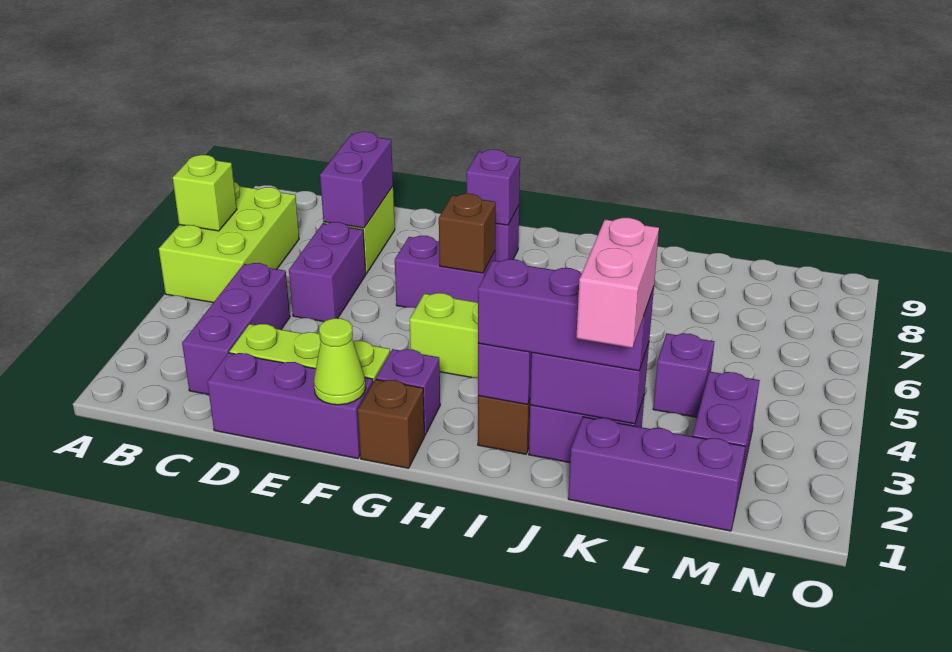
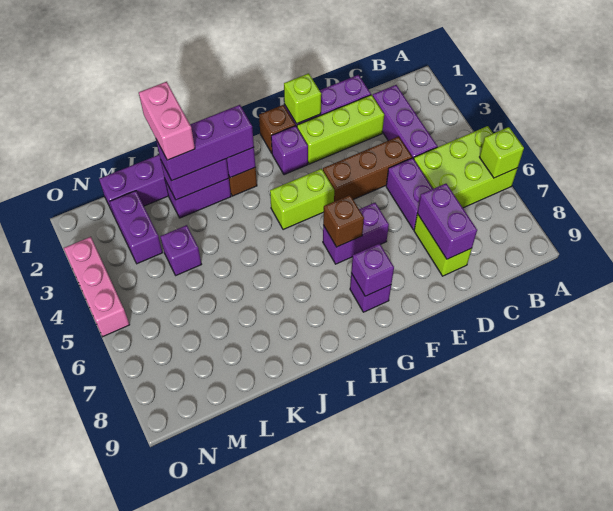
lime 2x3 brick [159,182,299,303] -> lime 2x3 brick turned to [414,126,517,208]
none -> brown 1x3 brick [323,136,412,201]
lime 1x1 cone [314,318,366,405] -> lime 1x1 brick [284,73,321,124]
none -> pink 1x3 brick [64,237,130,337]

